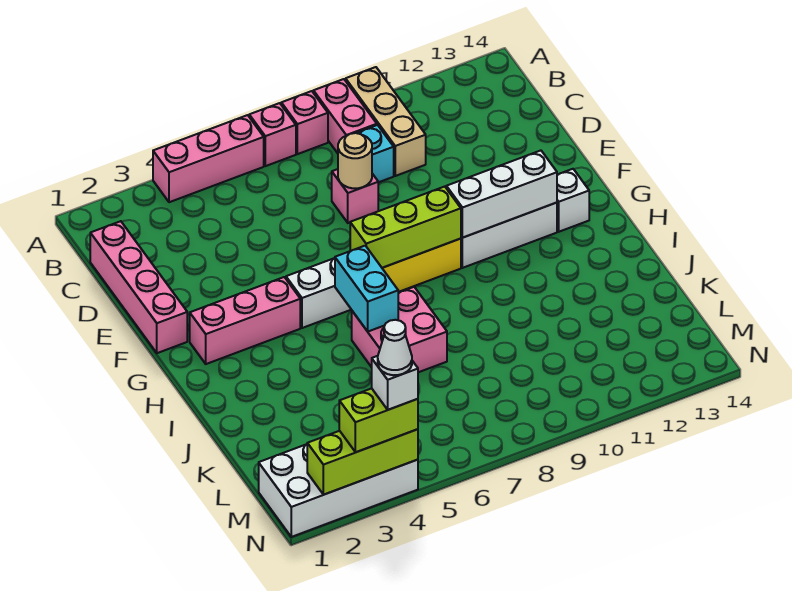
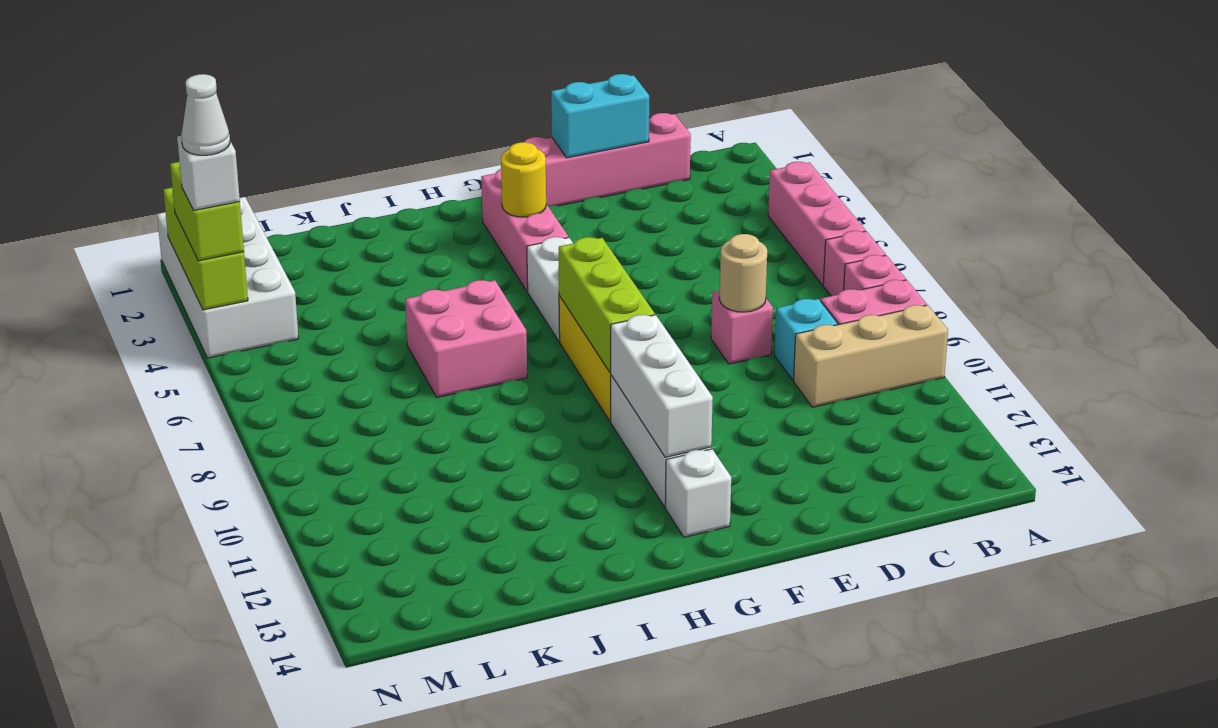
none -> yellow 1x1 round brick [501,142,546,217]
cyan 1x2 brick [335,246,398,331] -> cyan 1x2 brick moved to [551,74,649,158]

